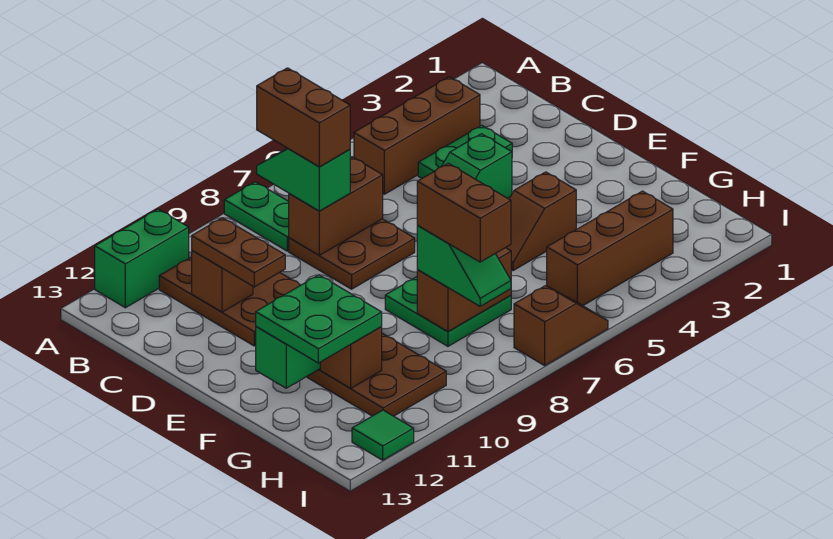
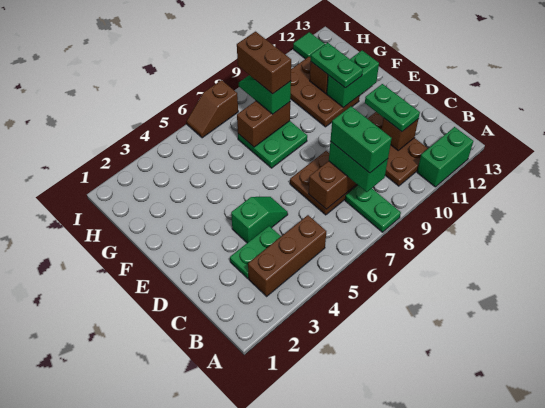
green 1x2 slope [257,148,350,211] -> green 1x2 brick [329,141,388,192]
brown 1x2 brick [257,68,350,167] -> green 1x2 brick [330,106,392,173]
brown 1x2 plate [192,218,285,287] -> green 1x2 plate [365,84,420,132]
brown 1x2 slope [506,172,576,271] -> none
green 2x2 plate [256,275,382,363] -> green 1x2 plate [311,43,363,88]
brown 1x3 brick [547,191,673,306] -> none

